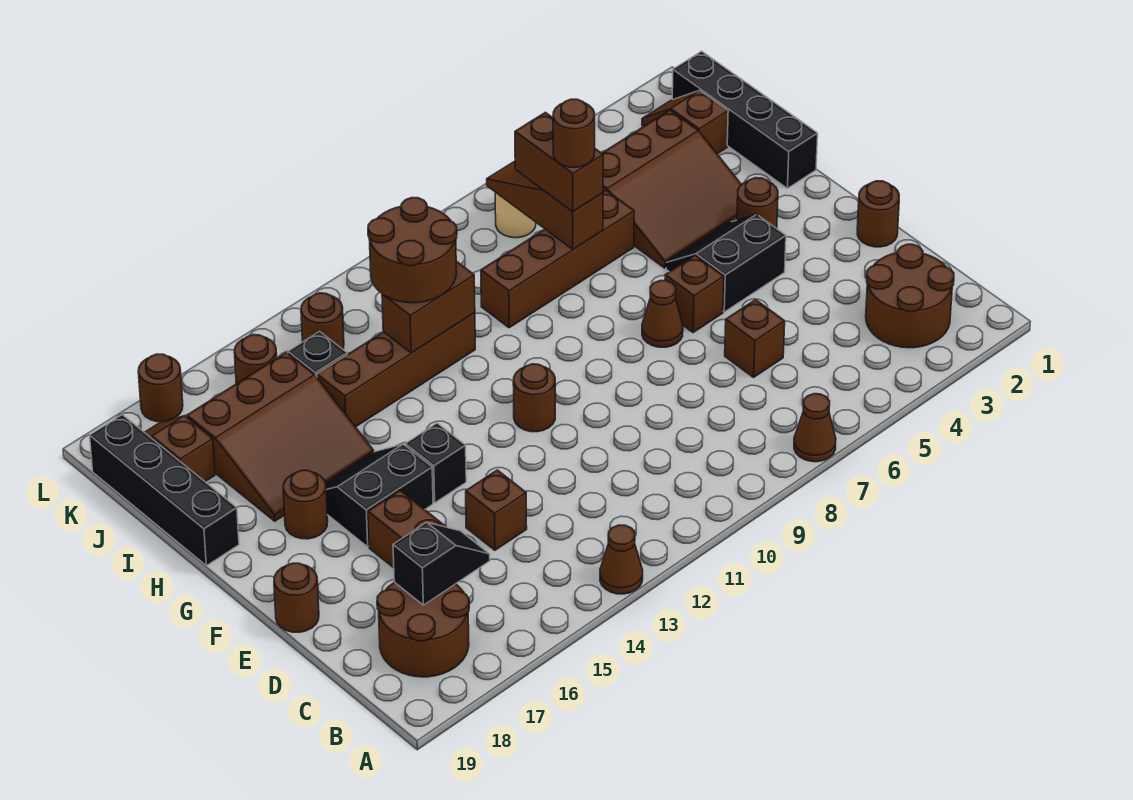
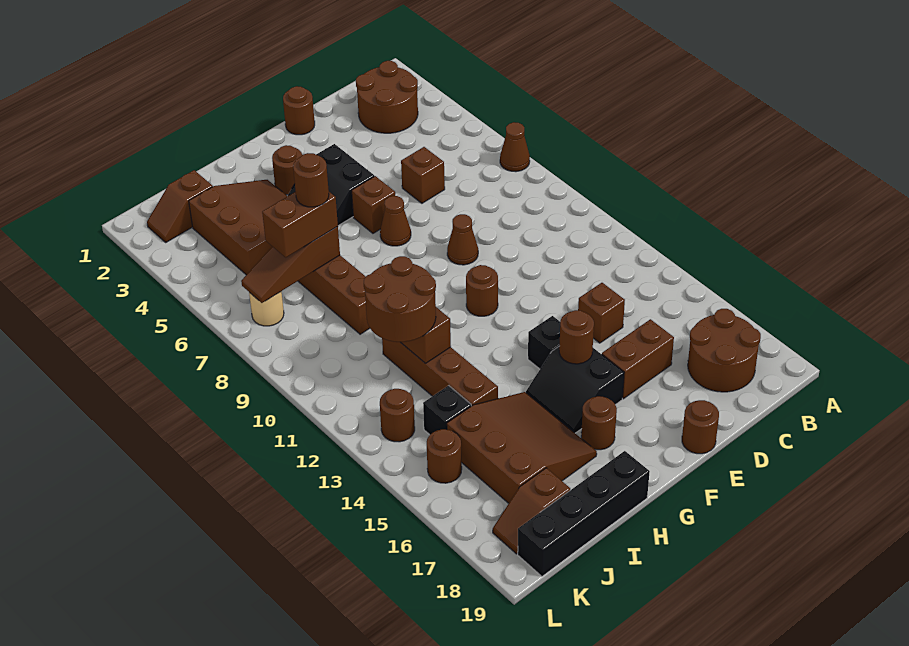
brown 1x1 cone [600,525,643,594] -> brown 1x1 cone moved to [447,214,478,265]
black 1x2 slope [393,522,490,605] -> none
black 1x4 brick [672,51,818,188] -> none
brown 1x1 round brick [138,354,183,422] -> brown 1x1 round brick moved to [559,310,594,364]

